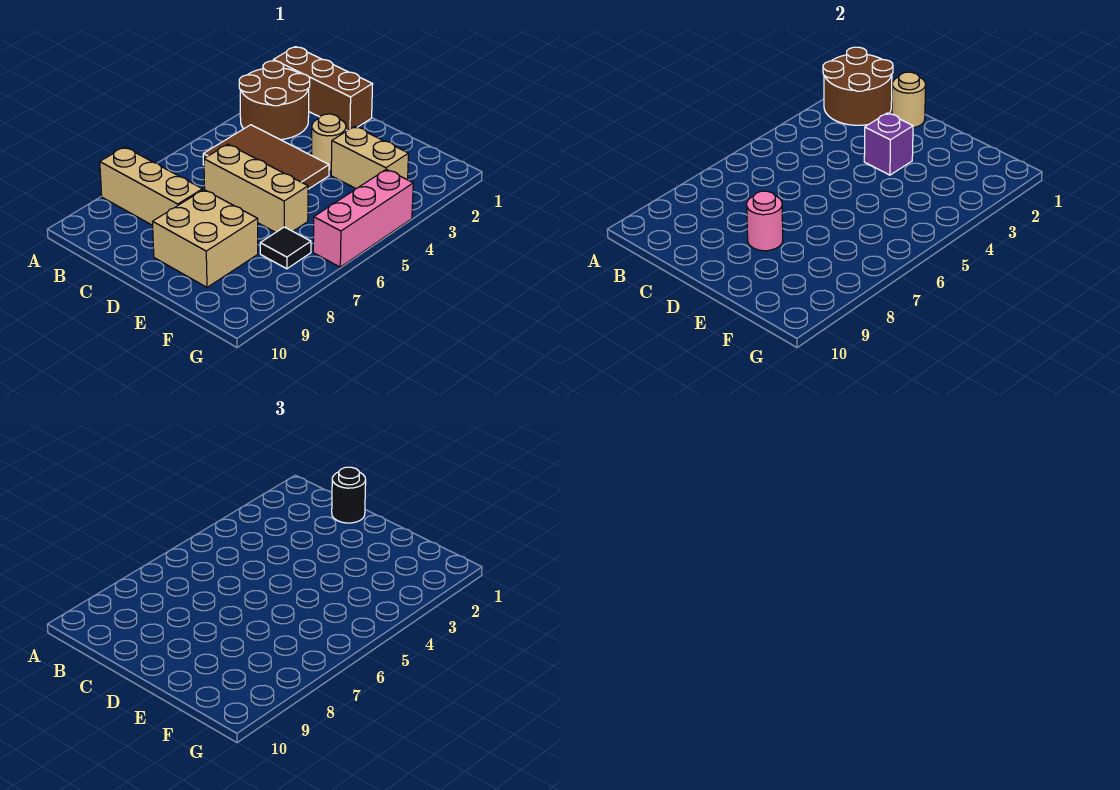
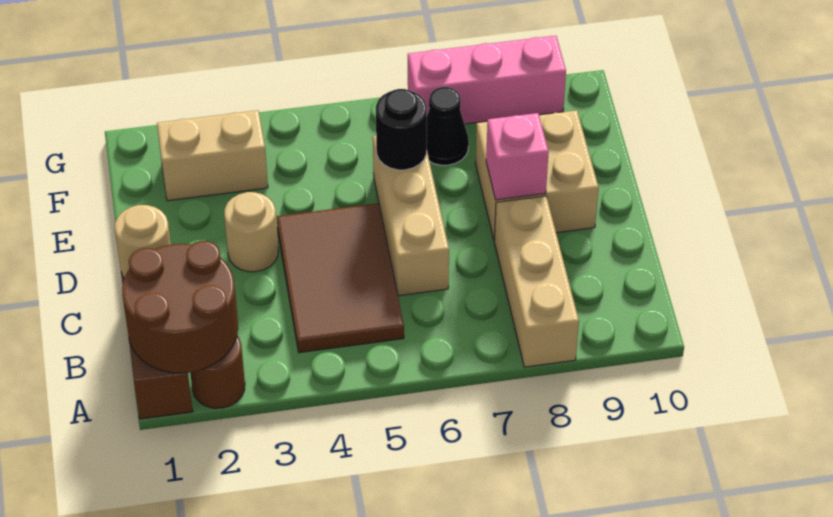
brown 2x2 round brick [239,61,310,140] -> brown 1x1 round brick [190,336,245,408]
black 1x1 round brick [332,467,366,523] -> black 1x1 round brick moved to [376,89,427,170]
purple 1x1 brick [864,113,913,175] -> none
pink 1x1 round brick [747,191,783,251] -> pink 1x1 brick [486,113,549,200]
tan 1x2 brick [331,126,409,188] -> tan 1x2 brick turned to [157,110,268,201]
black 1x1 tile [260,227,311,269] -> black 1x1 cone [427,87,469,165]
pink 1x3 brick [313,169,413,267] -> pink 1x3 brick moved to [408,36,566,124]

